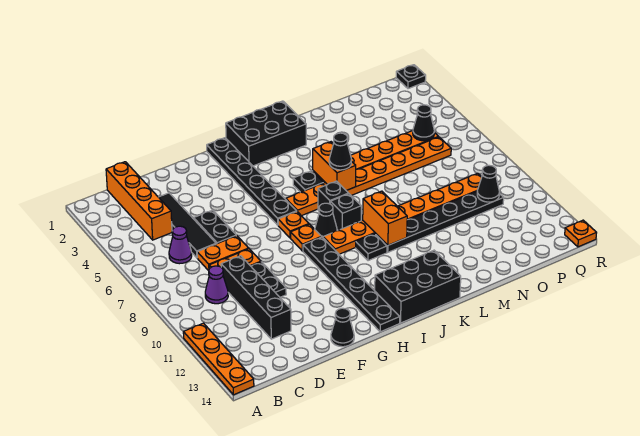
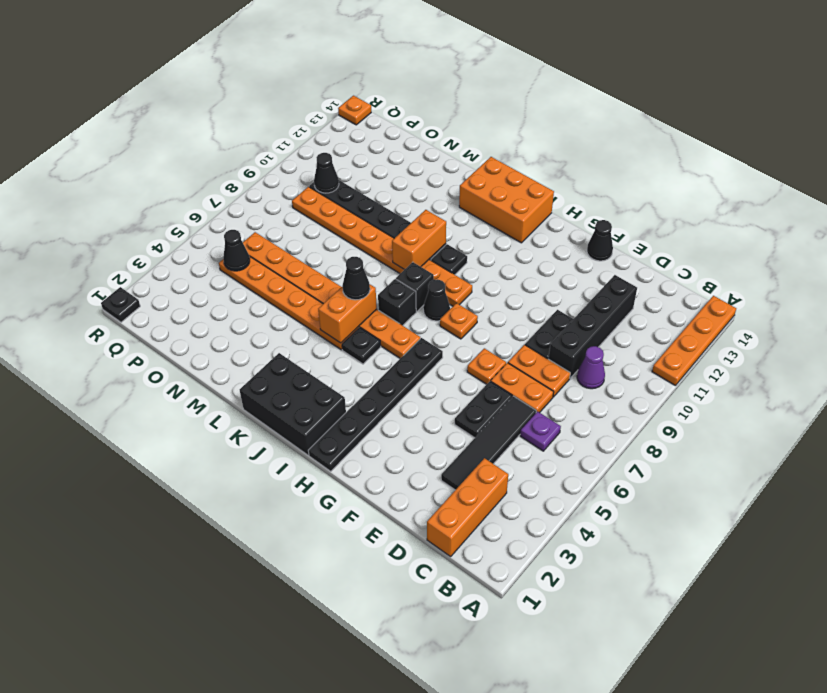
orange 1x4 brick [106,162,172,240] -> orange 1x3 brick [427,458,508,557]
purple 1x1 cone [169,226,192,264] -> purple 1x1 plate [520,412,561,451]
orange 1x1 plate [278,212,309,238] -> orange 1x1 plate moved to [467,348,506,384]
black 1x6 plate [303,237,400,332] -> none
black 2x3 brick [375,250,461,323] -> orange 2x3 brick [459,157,554,243]

